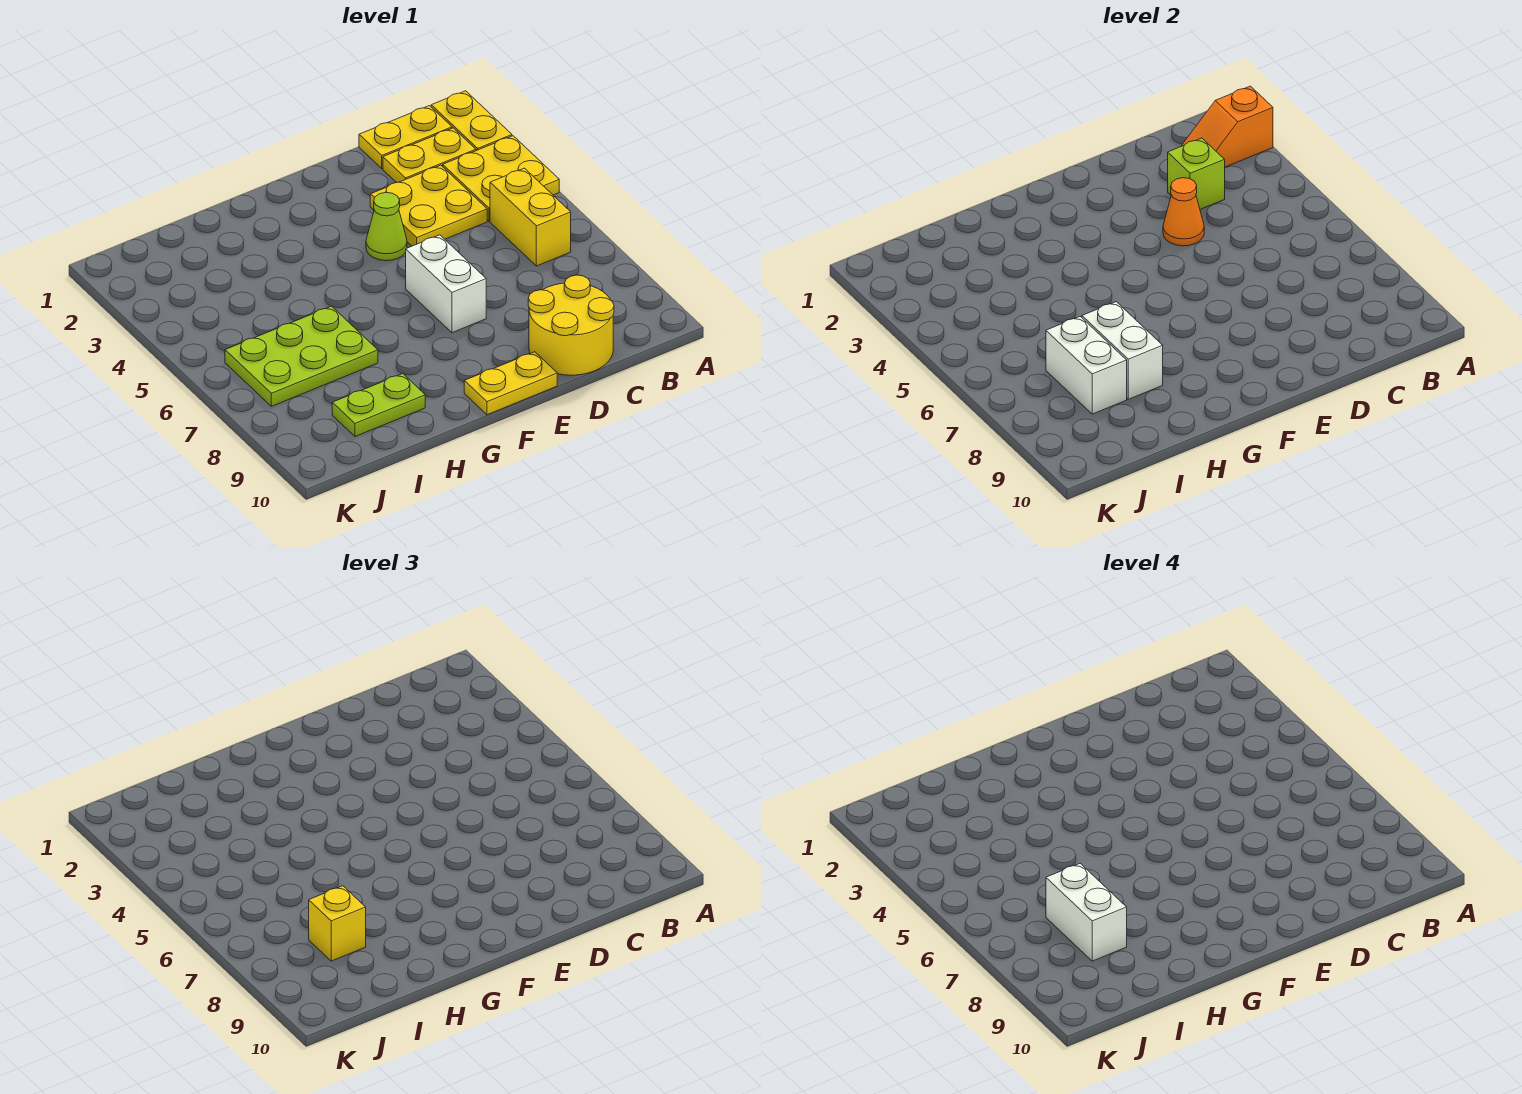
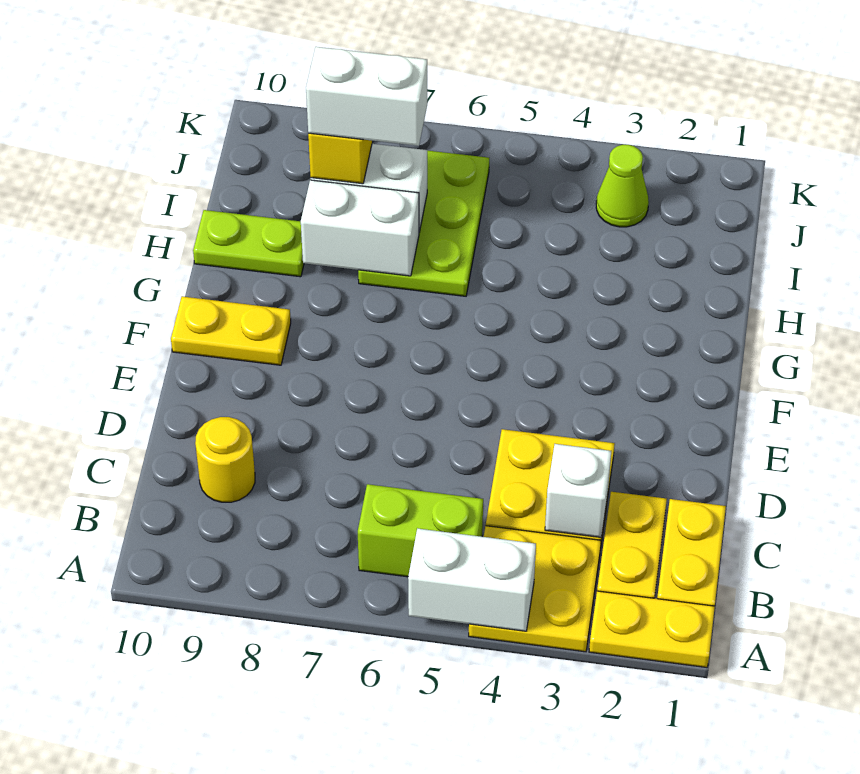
orange 1x2 slope [1182,86,1273,167] -> none
yellow 1x2 brick [490,168,571,266] -> lime 1x2 brick [358,484,483,577]
lime 1x1 brick [1168,138,1225,209] -> white 1x1 brick [545,444,611,537]
yellow 2x2 round brick [528,275,614,375] -> yellow 1x1 round brick [195,417,255,502]
orange 1x1 cone [1163,178,1204,246] -> none
lime 1x1 cone [366,193,407,261] -> lime 1x1 cone moved to [596,145,649,227]
white 1x2 brick [406,235,486,333] -> white 1x2 brick moved to [408,528,536,631]
yellow 1x2 plate [464,352,557,415] -> yellow 1x2 plate turned to [171,296,291,365]
lime 1x2 plate [332,374,425,436] -> lime 1x2 plate turned to [193,210,304,277]

